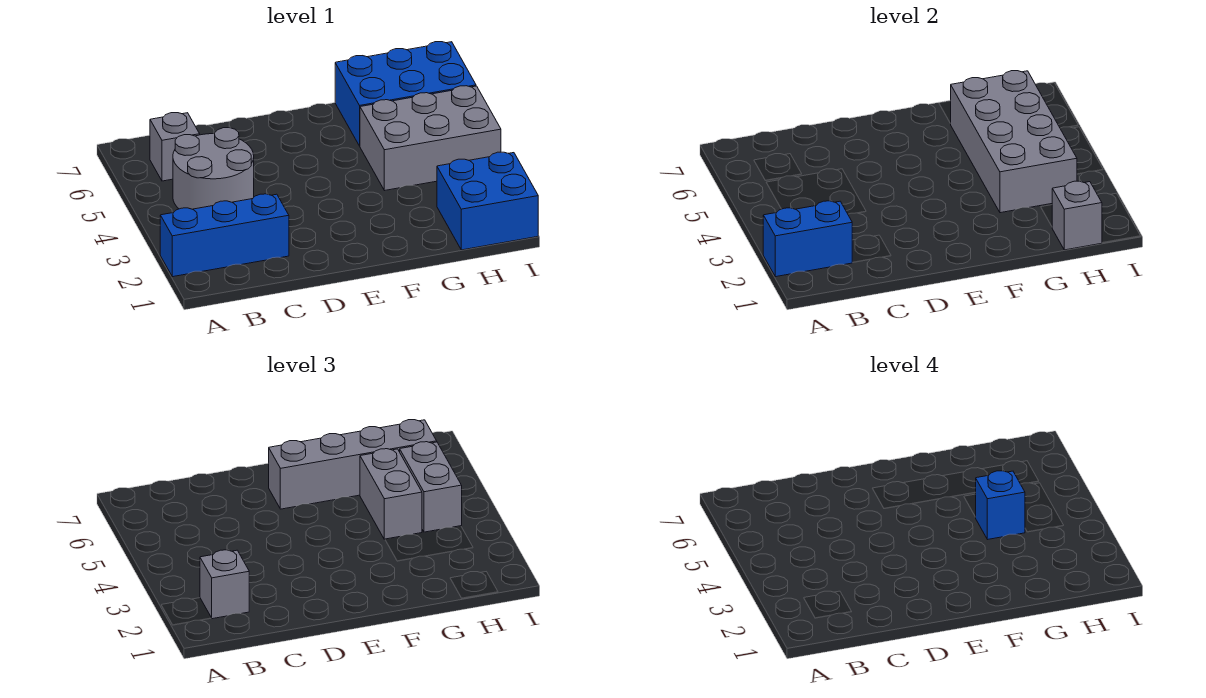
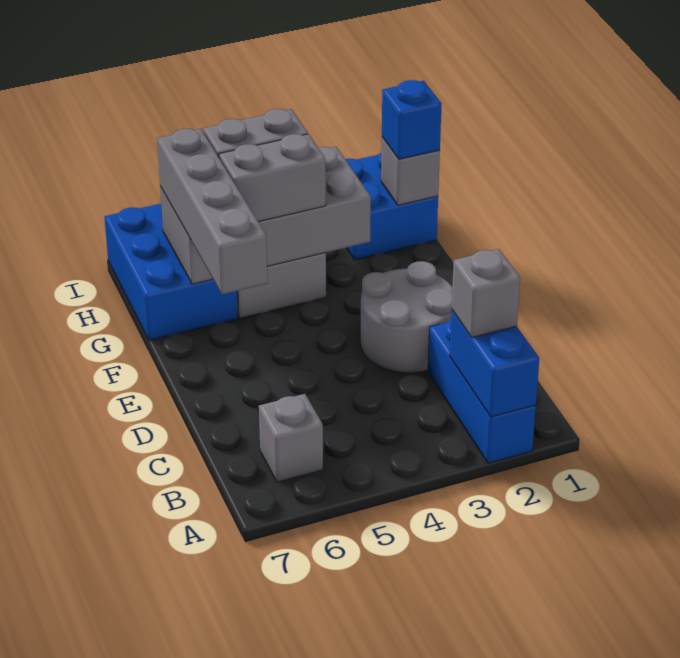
grey 2x2 round brick [173,128,254,209] -> grey 2x2 round brick moved to [360,261,452,373]
blue 1x1 brick [975,471,1025,540] -> blue 1x1 brick moved to [382,80,442,159]

